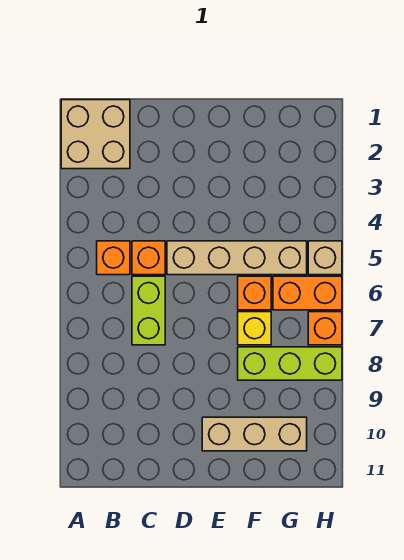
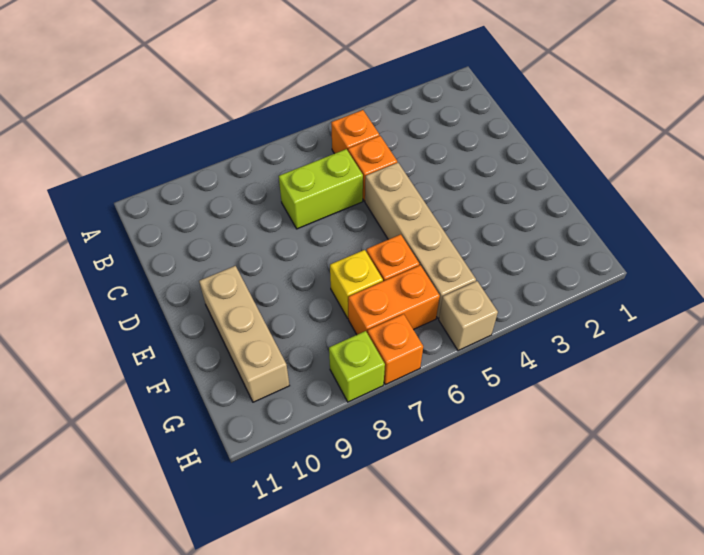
tan 2x2 brick [61,100,130,169] -> none
lime 1x3 brick [238,347,342,380] -> lime 1x1 brick [329,331,385,402]
orange 1x2 brick [273,276,342,310] -> orange 1x2 brick turned to [348,265,440,335]

